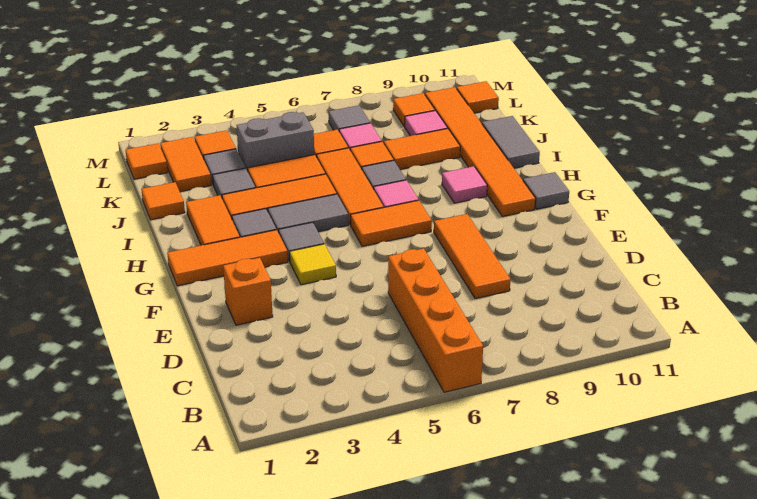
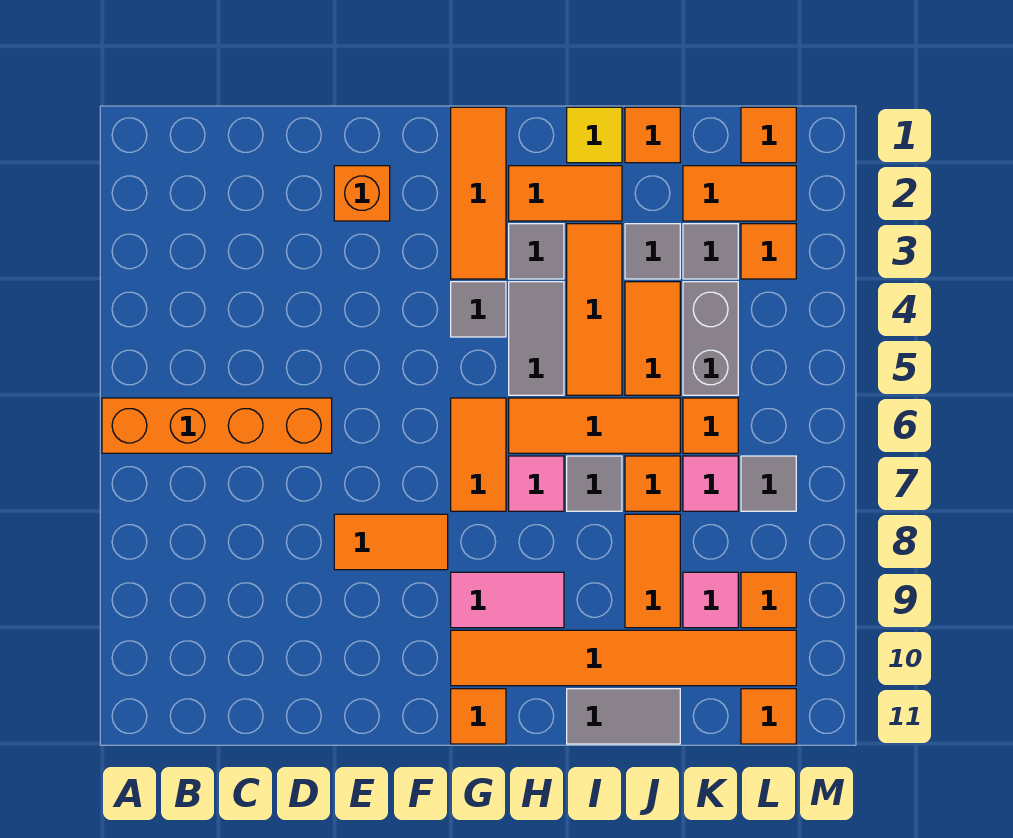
orange 1x3 tile [434,214,511,299] -> orange 1x2 tile [334,514,448,570]
yellow 1x1 tile [290,244,336,285] -> yellow 1x1 tile moved to [567,107,622,163]
grey 1x1 tile [523,172,569,209] -> orange 1x1 tile [451,689,506,744]
pink 1x1 tile [442,166,487,203] -> pink 1x2 tile [451,572,564,628]

